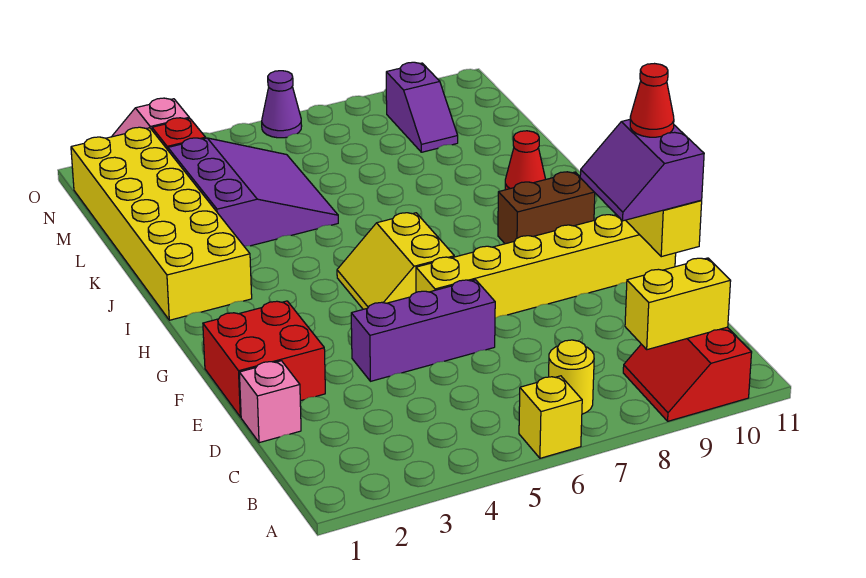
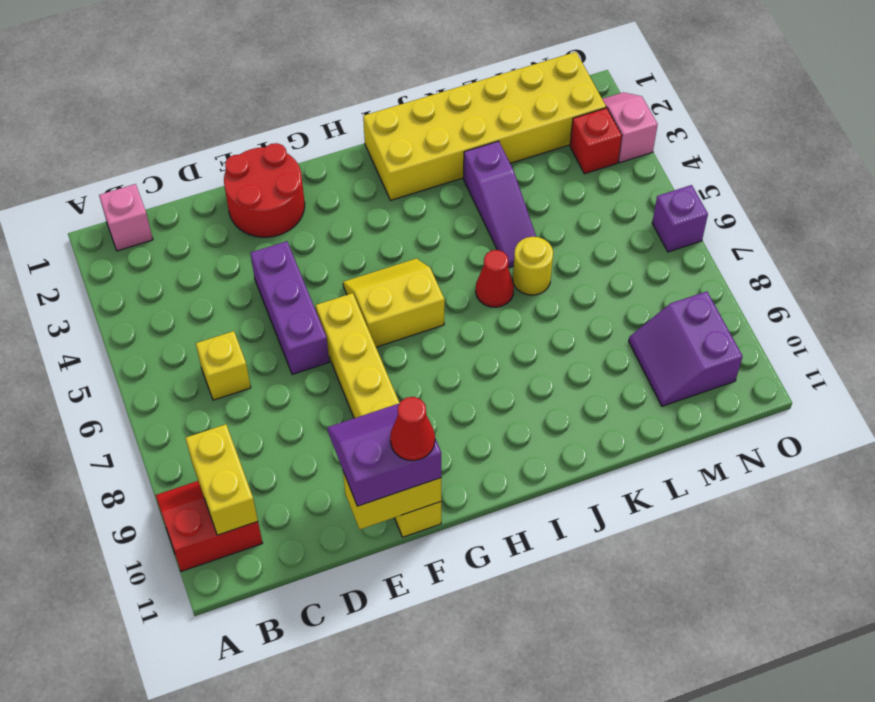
yellow 1x1 brick [519,376,582,458] -> yellow 1x1 brick moved to [196,331,251,400]
yellow 1x1 round brick [549,340,594,414] -> yellow 1x1 round brick moved to [513,237,553,295]
pink 1x1 brick [239,361,301,443] -> pink 1x1 brick moved to [99,184,153,251]
red 2x2 brick [203,301,325,417] -> red 2x2 round brick [224,143,305,237]
brown 1x2 brick [498,172,595,244] -> none
red 1x1 cone [505,131,546,190] -> red 1x1 cone moved to [476,250,514,307]
purple 3x3 slope [168,138,338,246] -> purple 1x3 slope [463,141,536,268]
purple 1x2 slope [386,62,458,152] -> purple 2x2 slope [629,291,743,406]
purple 1x1 cone [262,71,302,138] -> purple 1x1 brick [652,185,708,252]

